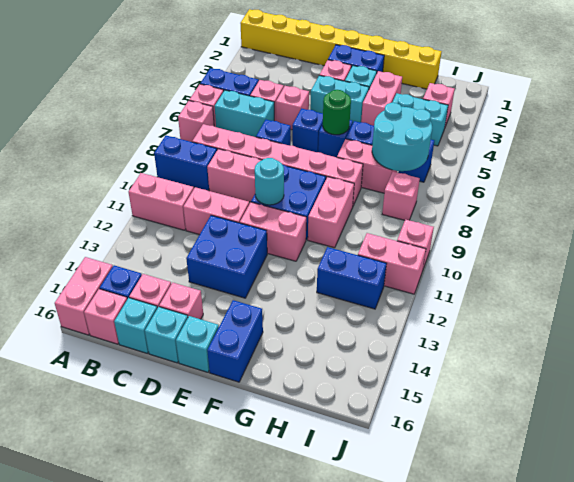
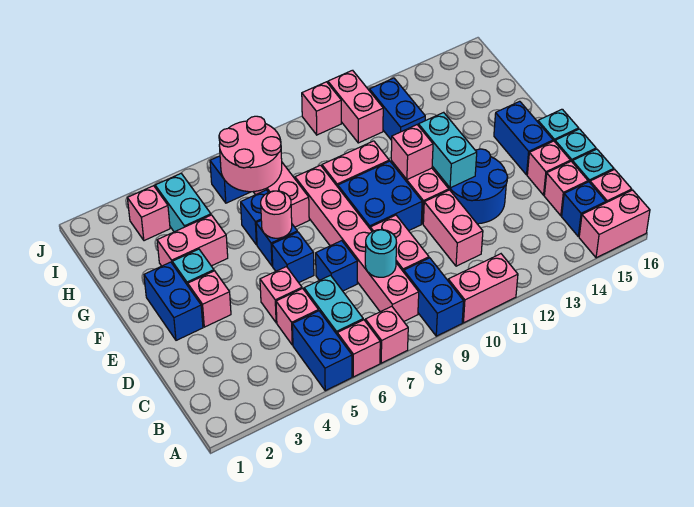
yellow 1x8 brick [240,9,442,89] -> none
pink 1x2 brick [129,173,194,230] -> pink 1x2 brick turned to [448,254,518,323]
blue 2x2 brick [186,215,267,298] -> blue 2x2 round brick [445,149,508,224]
cyan 1x2 brick [310,75,369,123] -> cyan 1x2 brick moved to [418,112,477,188]
cyan 1x1 round brick [255,158,284,205] -> cyan 1x1 round brick moved to [365,230,397,277]
green 1x1 round brick [323,90,351,135] -> pink 1x1 round brick [261,191,292,238]
blue 1x2 brick [207,300,263,382] -> blue 1x2 brick turned to [494,101,553,175]
cyan 2x2 round brick [372,103,432,171] -> pink 2x2 round brick [219,116,282,192]
pink 1x1 brick [382,172,420,220] -> pink 1x1 brick moved to [391,125,433,179]

